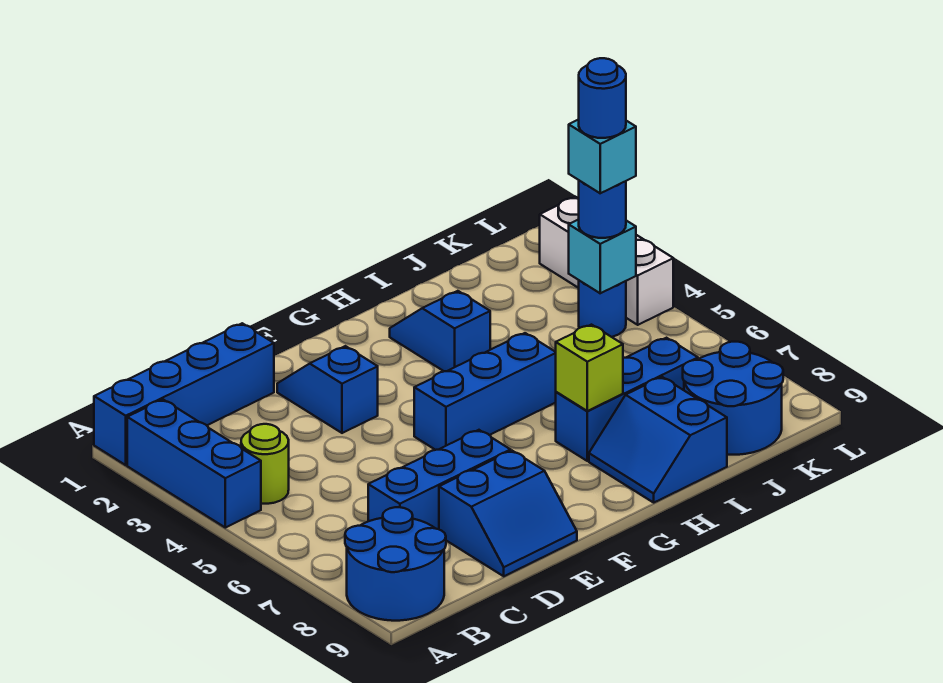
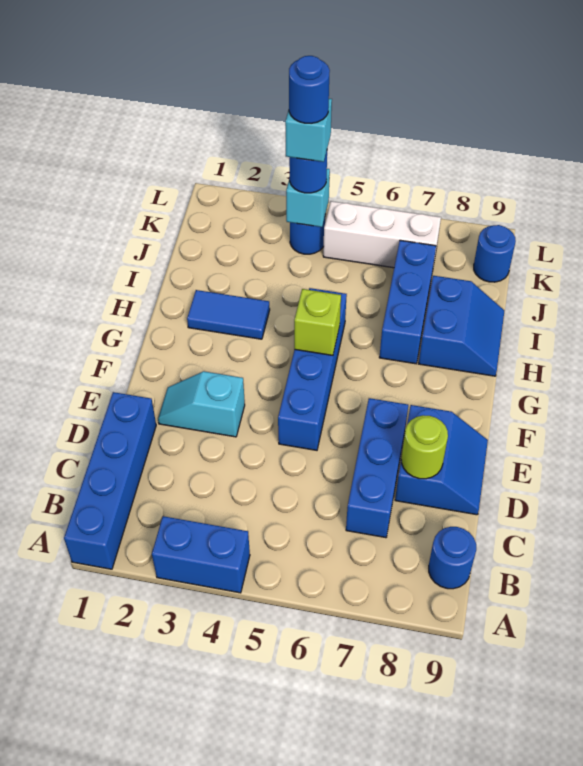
blue 1x3 brick [127,400,261,528] -> blue 1x2 brick [152,516,250,593]
blue 2x2 round brick [345,507,446,621] -> blue 1x1 round brick [429,527,476,589]
lime 1x1 round brick [241,424,289,504] -> lime 1x1 round brick moved to [401,415,448,479]
blue 1x2 slope [277,346,378,433] -> cyan 1x2 slope [158,371,245,437]
blue 1x3 brick [414,333,556,450] -> blue 1x4 brick [278,288,347,450]
blue 1x2 slope [390,291,490,371] -> blue 1x2 tile [187,290,270,339]
lime 1x1 brick [556,325,623,411] -> lime 1x1 brick moved to [294,289,341,355]
blue 2x2 slope [589,377,727,502] -> blue 2x2 slope turned to [419,276,504,376]
blue 2x2 round brick [683,342,783,455] -> blue 1x1 round brick [474,225,516,282]
white 1x3 brick [540,197,673,325] -> white 1x3 brick moved to [323,201,441,268]

